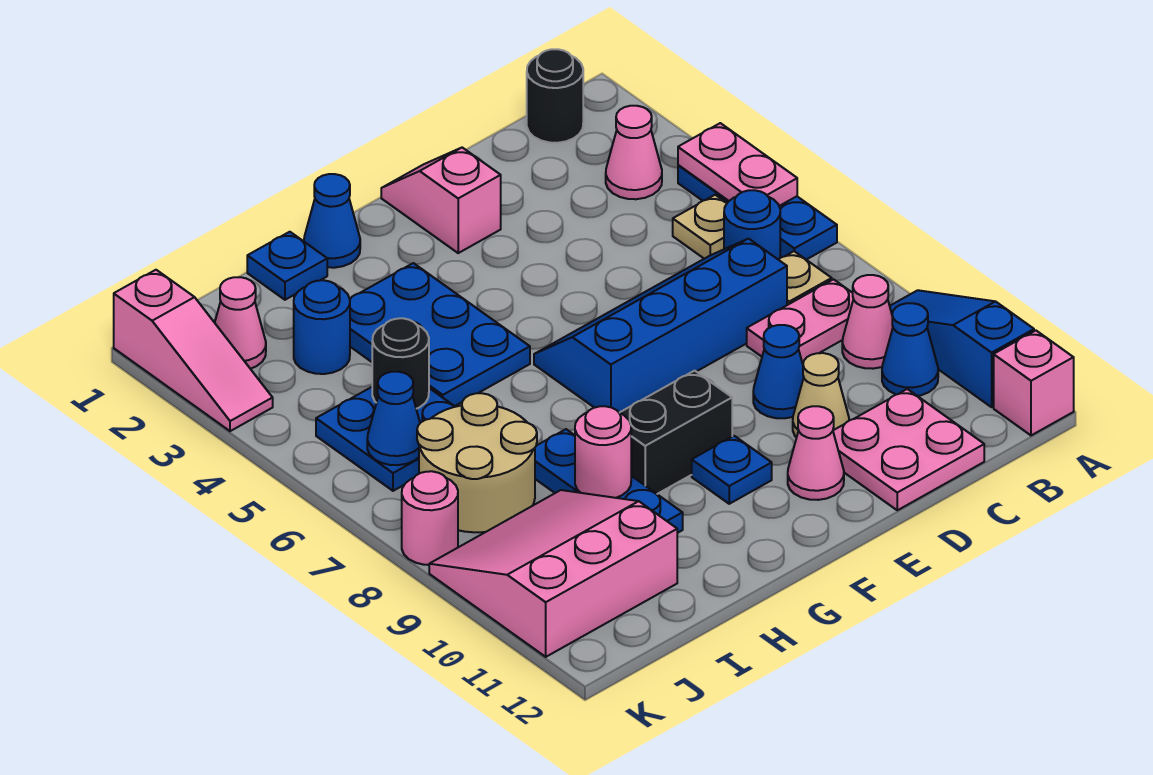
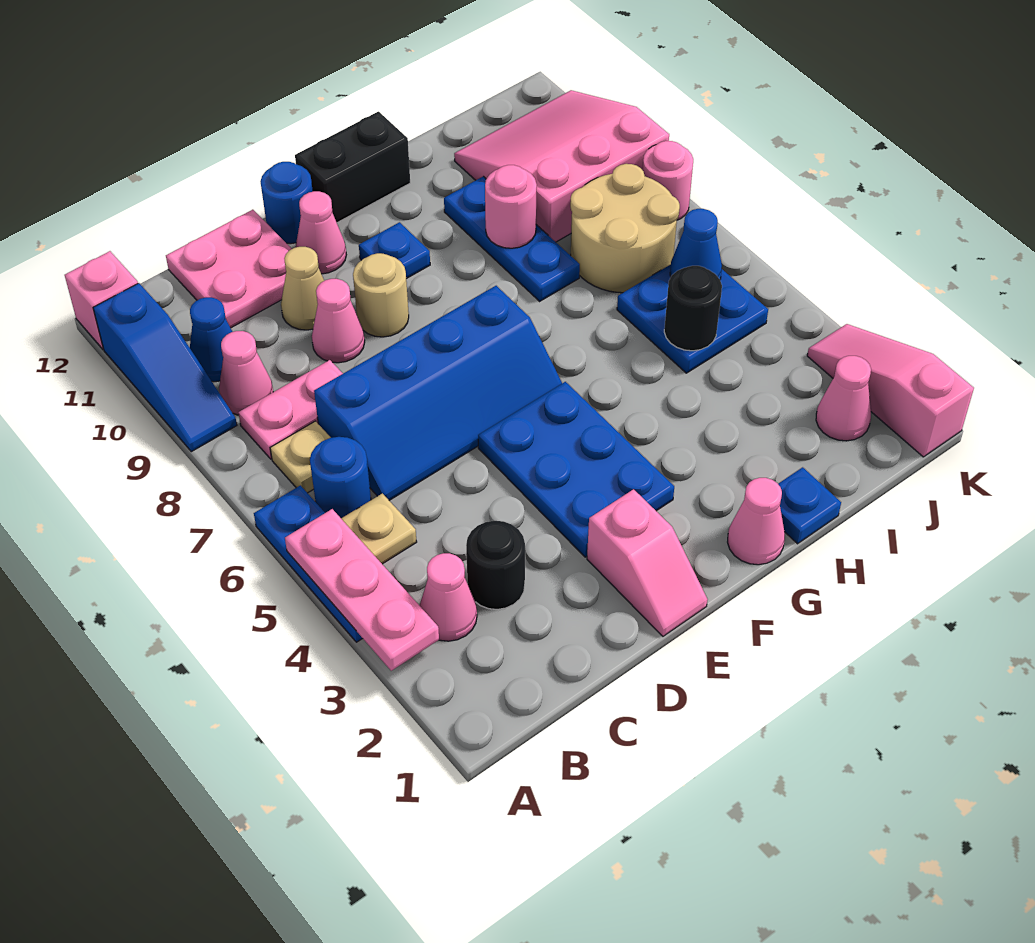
pink 1x2 plate [678,123,797,206] -> pink 1x3 plate [285,509,439,671]
black 1x1 round brick [527,49,583,143] -> black 1x1 round brick moved to [466,521,525,609]
blue 1x1 cone [753,325,804,418] -> pink 1x1 cone [312,279,365,363]
none -> tan 1x1 round brick [353,253,409,337]
black 1x2 brick [620,371,732,494] -> black 1x2 brick moved to [295,112,410,223]
blue 1x1 cone [304,174,360,268] -> pink 1x1 cone [728,478,785,565]
blue 2x3 plate [350,263,530,406] -> blue 2x3 plate moved to [478,382,674,557]
blue 1x1 round brick [294,280,350,374] -> blue 1x1 round brick moved to [260,162,313,244]
pink 3x3 slope [429,490,677,657] -> pink 3x3 slope turned to [454,90,669,242]

